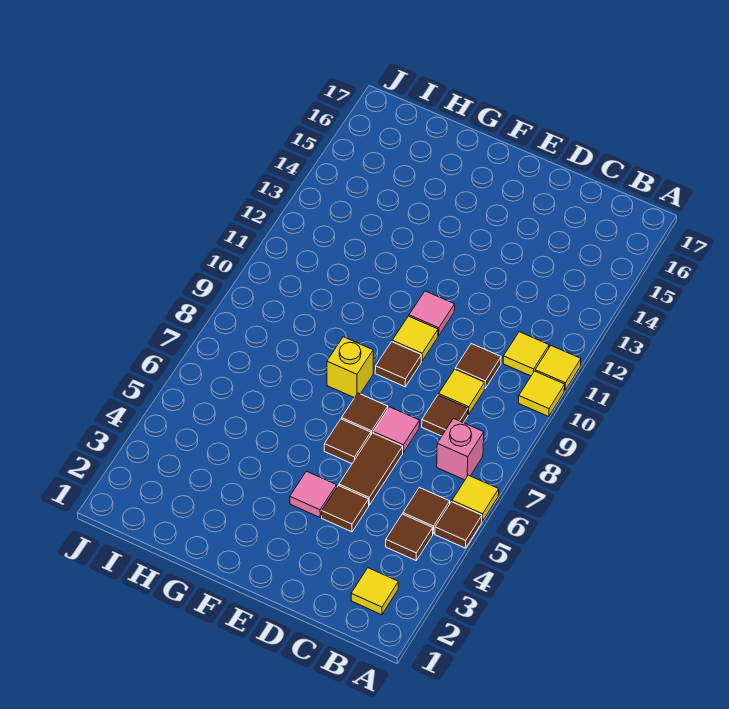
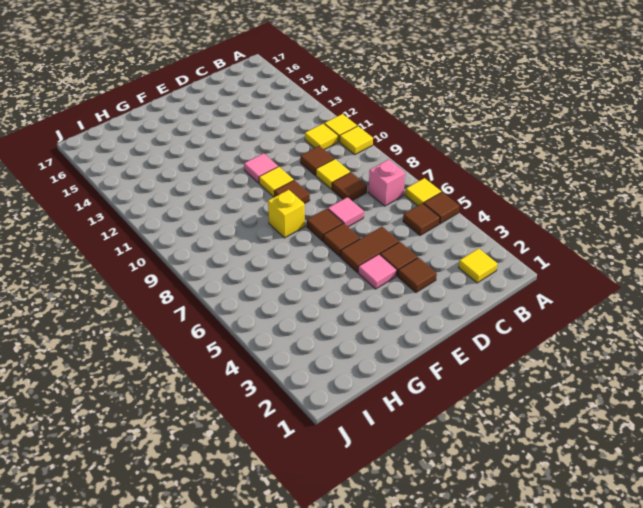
brown 1x1 tile [386,514,433,560] -> brown 1x1 tile moved to [398,258,437,292]
brown 1x2 tile [339,433,403,505] -> brown 1x2 tile turned to [341,227,399,273]

